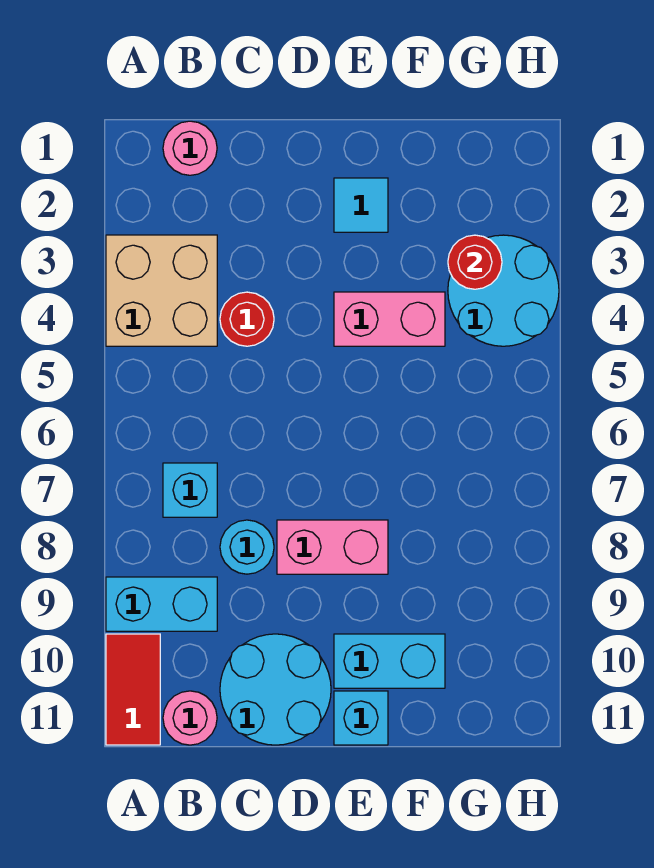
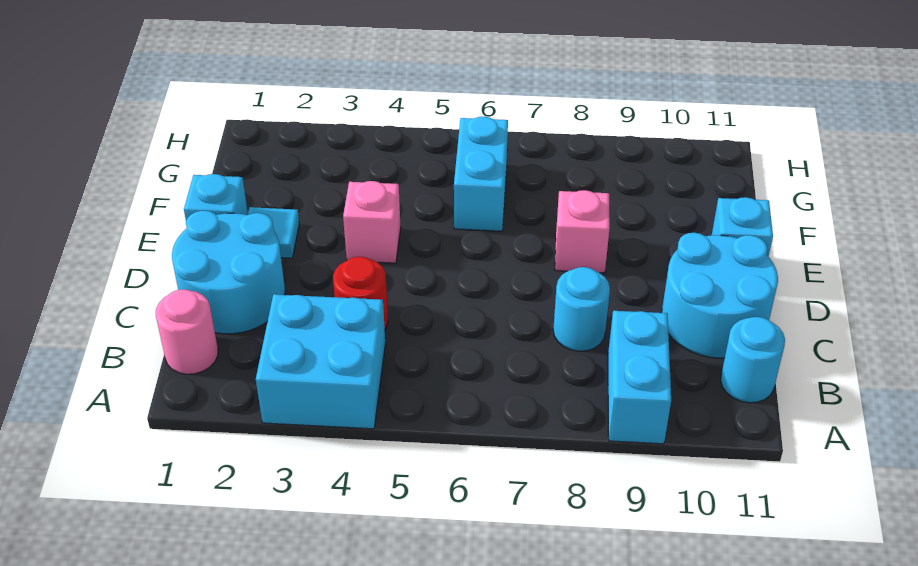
tan 2x2 brick [106,235,217,346] -> cyan 2x2 brick [256,294,385,429]
red 1x2 tile [106,634,160,745] -> none
cyan 1x1 brick [163,463,217,517] -> cyan 1x1 brick moved to [184,174,248,221]
pink 1x1 round brick [163,691,217,745] -> cyan 1x1 round brick [721,317,785,403]
pink 1x2 brick [277,520,388,574] -> pink 1x1 brick [555,190,610,273]
pink 1x2 brick [334,292,445,346] -> pink 1x1 brick [343,181,401,263]
cyan 1x2 brick [334,634,445,688] -> cyan 1x2 brick moved to [454,117,508,231]
cyan 2x2 round brick [448,235,559,346] -> cyan 2x2 round brick moved to [172,210,285,334]
red 1x1 round brick [448,235,502,289] -> none

